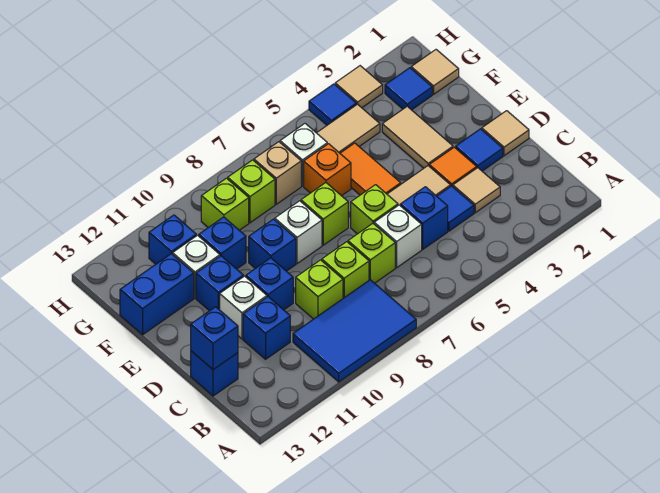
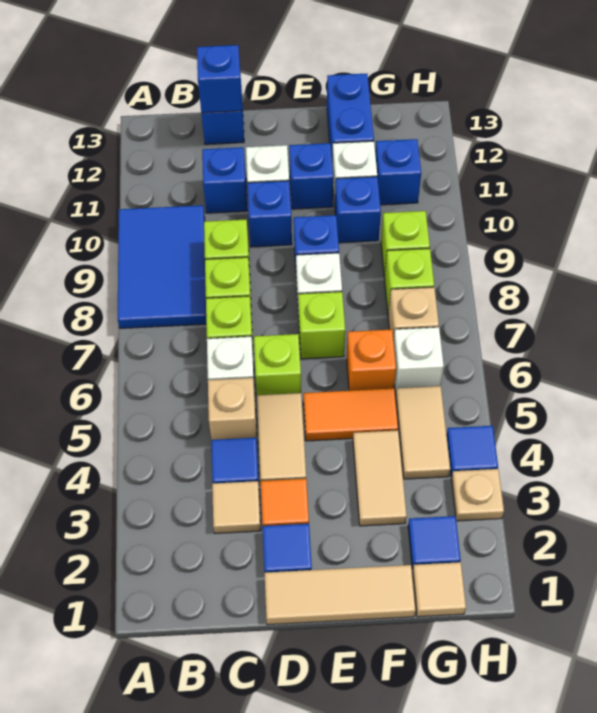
blue 1x1 brick [400,187,448,249] -> tan 1x1 brick [208,378,257,440]
tan 1x1 tile [482,111,529,156] -> tan 1x3 tile [264,565,416,625]
tan 1x2 tile [382,106,453,168] -> tan 1x2 tile turned to [353,430,407,526]
tan 1x1 tile [335,66,383,108] -> tan 1x1 plate [451,469,504,521]

